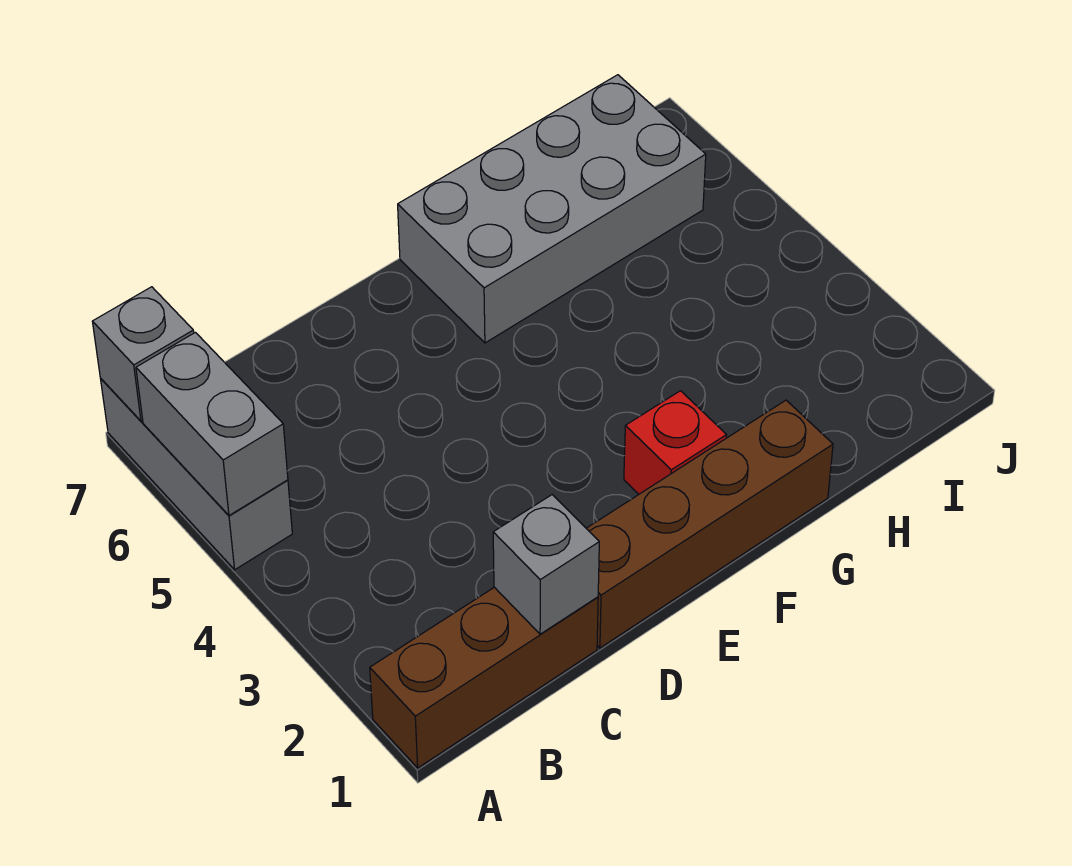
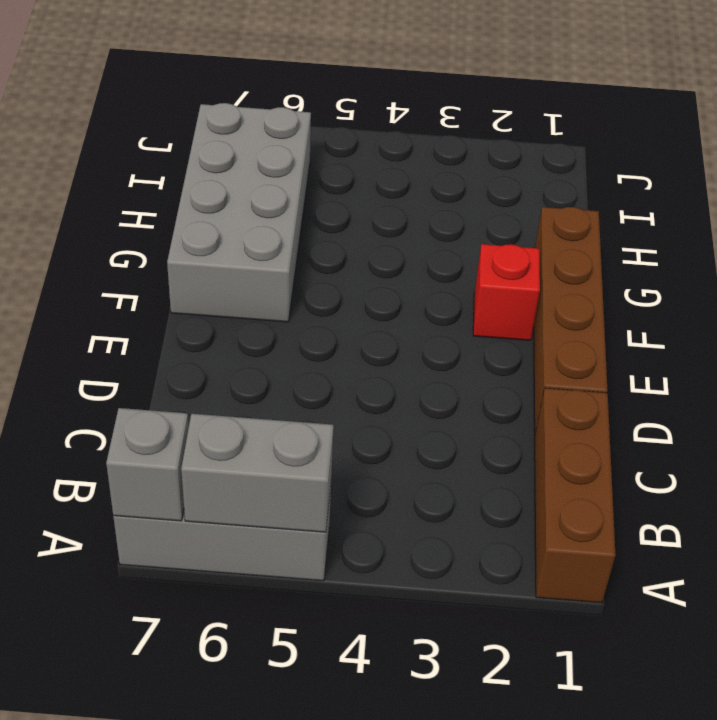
grey 1x1 brick [493,495,599,634] -> none

